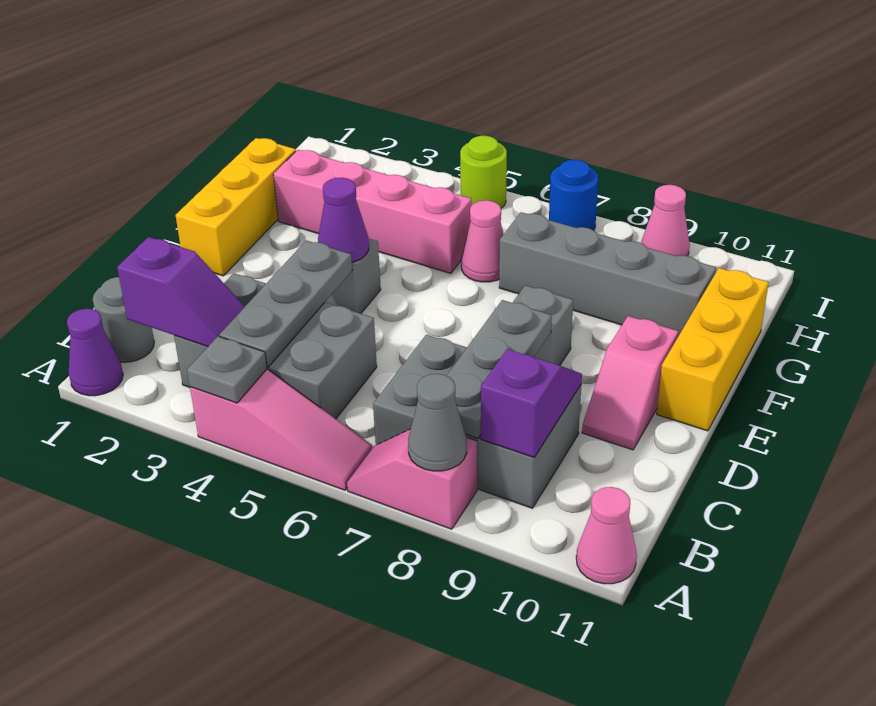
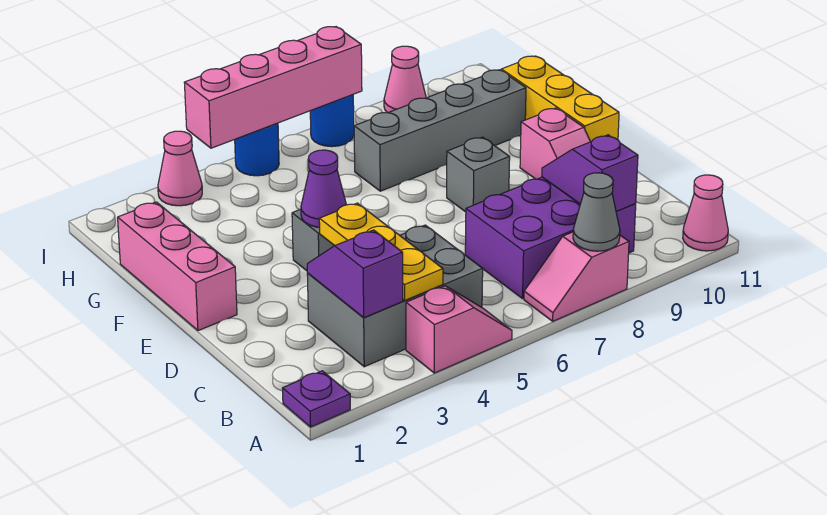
purple 1x1 cone [67,309,123,396] -> purple 1x1 plate [283,371,350,427]
pink 1x3 slope [190,370,372,490] -> pink 1x2 slope [406,286,512,373]
grey 1x1 plate [187,336,267,403] -> none
grey 1x1 round brick [93,277,154,362] -> none
purple 1x2 slope [117,237,245,346] -> purple 1x2 slope turned to [307,230,403,318]
grey 1x3 plate [219,240,352,367] -> yellow 1x3 plate [319,203,443,300]
grey 2x3 brick [373,335,581,508] -> purple 2x3 brick [465,177,636,299]
grey 1x3 plate [447,300,552,438] -> none
yellow 1x3 brick [176,138,296,276] -> pink 1x3 brick [118,202,237,331]
pink 1x4 brick [273,150,472,273] -> pink 1x4 brick moved to [184,27,362,148]
pink 1x1 cone [461,200,503,282] -> pink 1x1 cone moved to [158,131,202,206]
lime 1x1 round brick [460,136,507,208] -> blue 1x1 round brick [235,123,279,176]

